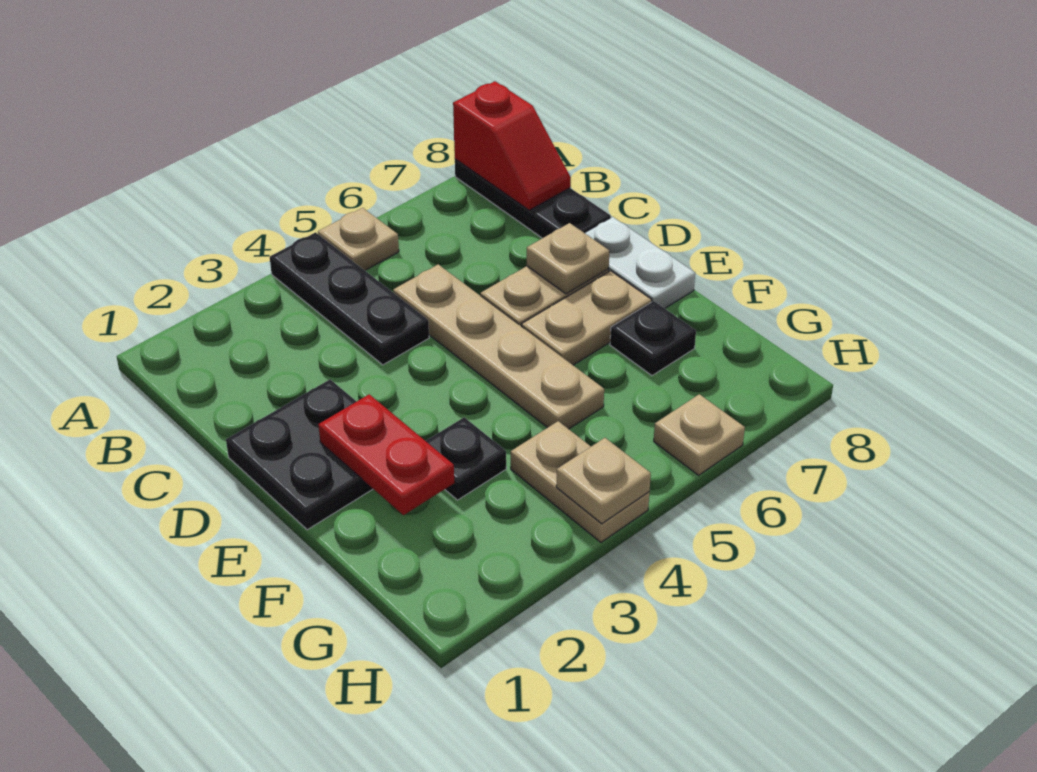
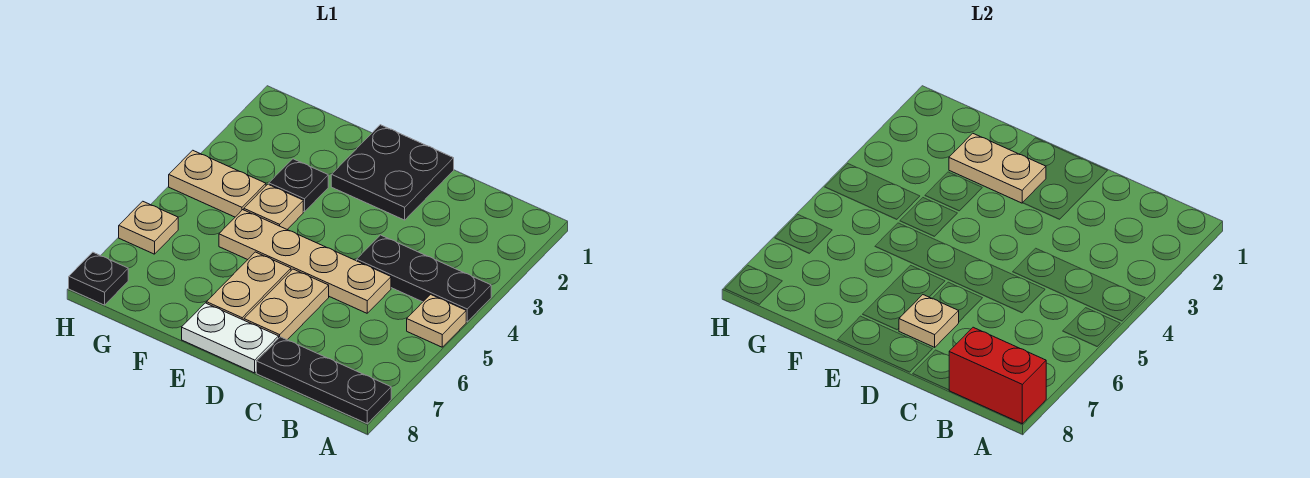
red 1x2 slope [453,81,571,210] -> red 1x2 brick [949,327,1046,424]
red 1x2 plate [318,394,454,515] -> tan 1x2 plate [949,133,1046,203]
black 1x1 plate [610,301,696,376] -> black 1x1 plate moved to [69,252,128,305]
tan 1x1 plate [556,438,651,524] -> tan 1x1 plate moved to [244,184,303,229]

